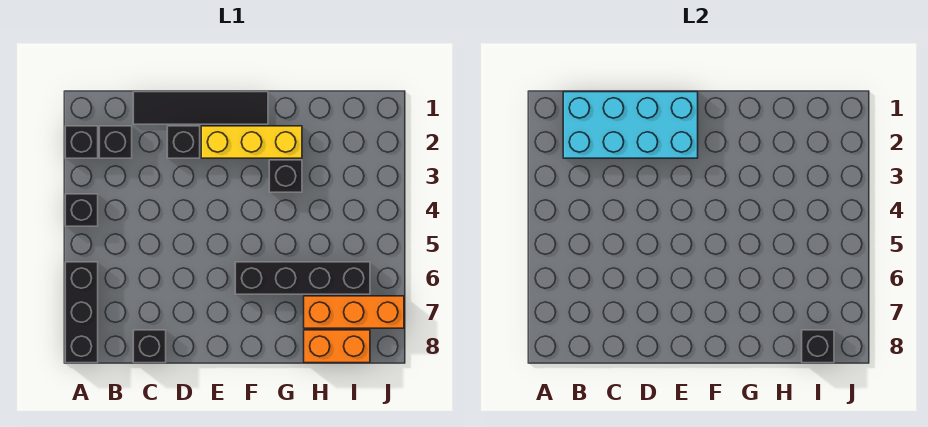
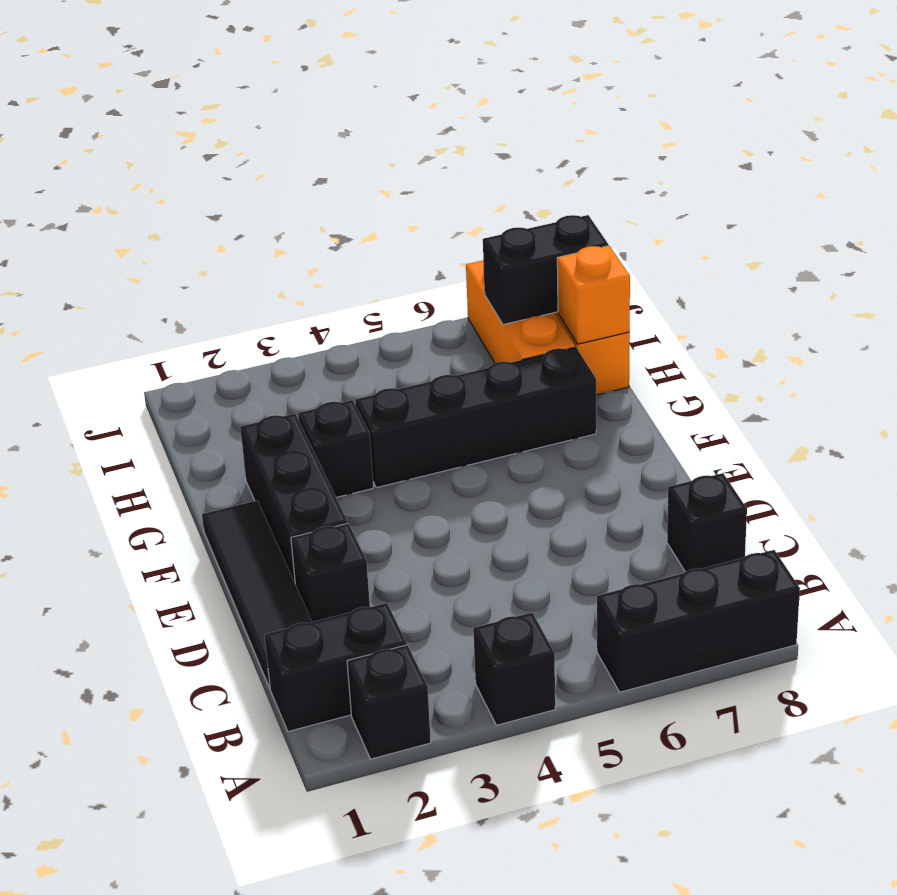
cyan 2x4 brick [563,92,698,158] -> none
black 1x1 brick [99,126,132,158] -> black 1x2 brick [265,603,407,732]
yellow 1x3 brick [201,126,302,158] -> black 1x3 brick [240,414,348,583]
black 1x4 brick [235,262,370,294] -> black 1x4 brick turned to [355,347,596,488]
none -> orange 1x1 brick [557,246,630,344]
black 1x1 brick [802,330,834,363] -> black 1x2 brick [483,215,608,325]

